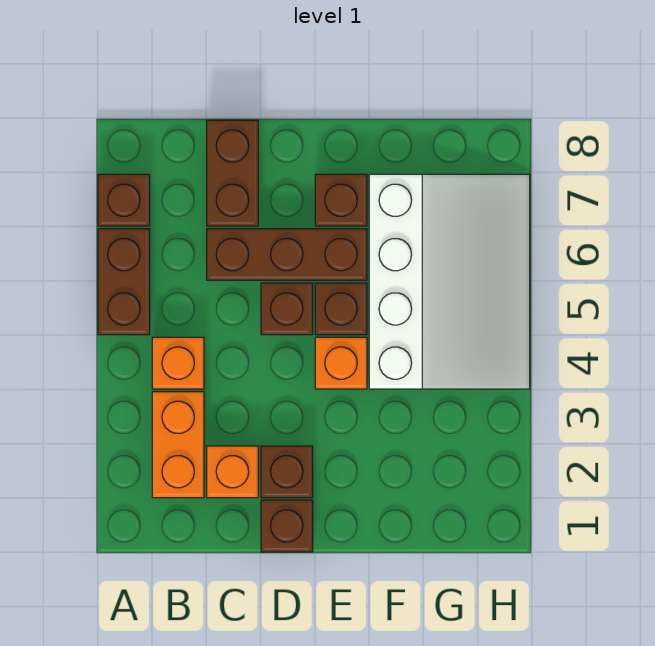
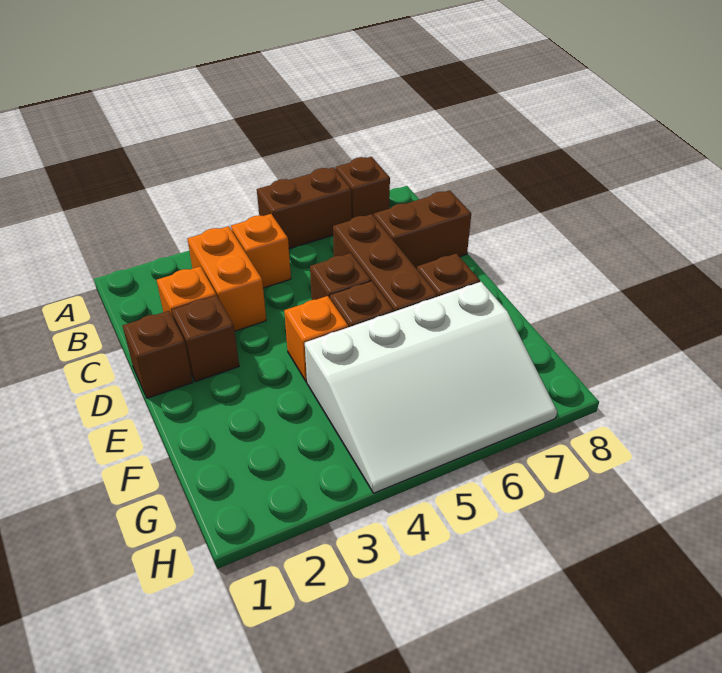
orange 1x2 brick [152,392,204,498] -> orange 1x2 brick turned to [187,226,266,331]

